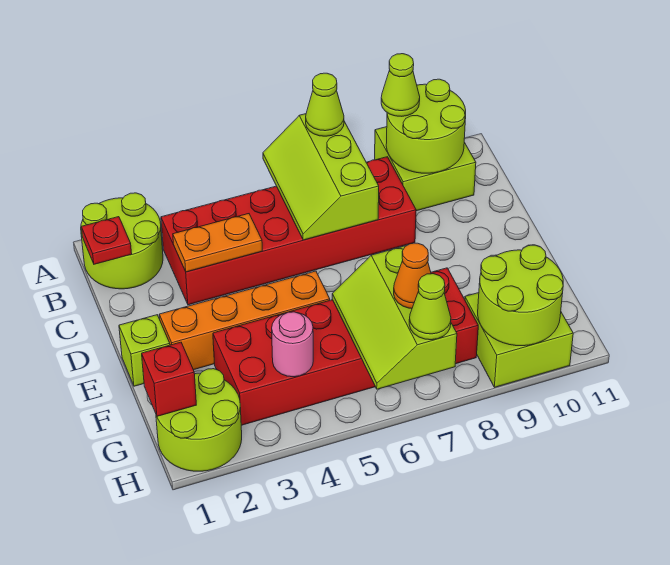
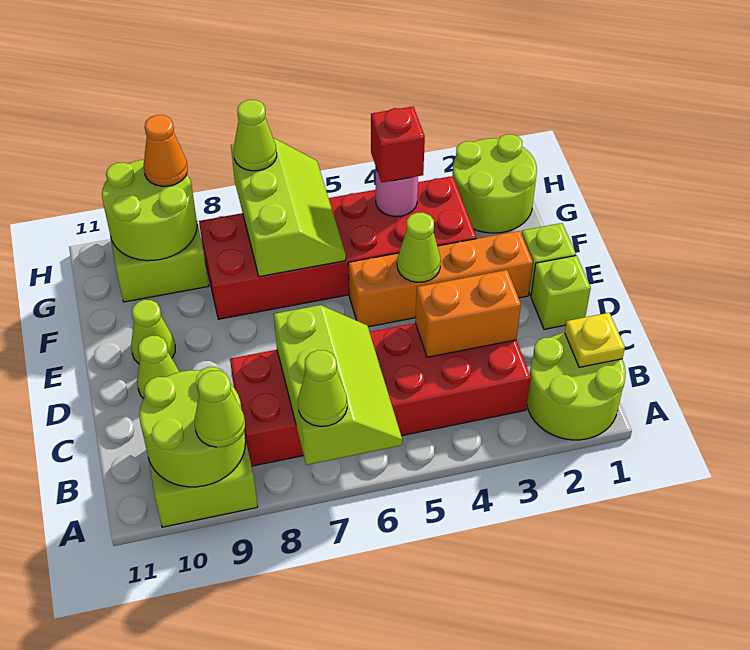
red 1x1 plate [82,217,132,264] -> yellow 1x1 plate [565,313,625,367]
orange 1x2 plate [173,214,262,272] -> orange 1x2 brick [415,270,521,357]
none -> lime 1x1 brick [531,256,591,329]
none -> lime 1x1 cone [137,336,179,399]
none -> lime 1x1 cone [397,213,441,282]
none -> lime 1x1 cone [131,300,175,364]
red 1x1 brick [142,342,196,416] -> red 1x1 brick moved to [371,107,425,183]
orange 1x1 cone [394,243,431,309] -> orange 1x1 cone moved to [144,115,188,186]

